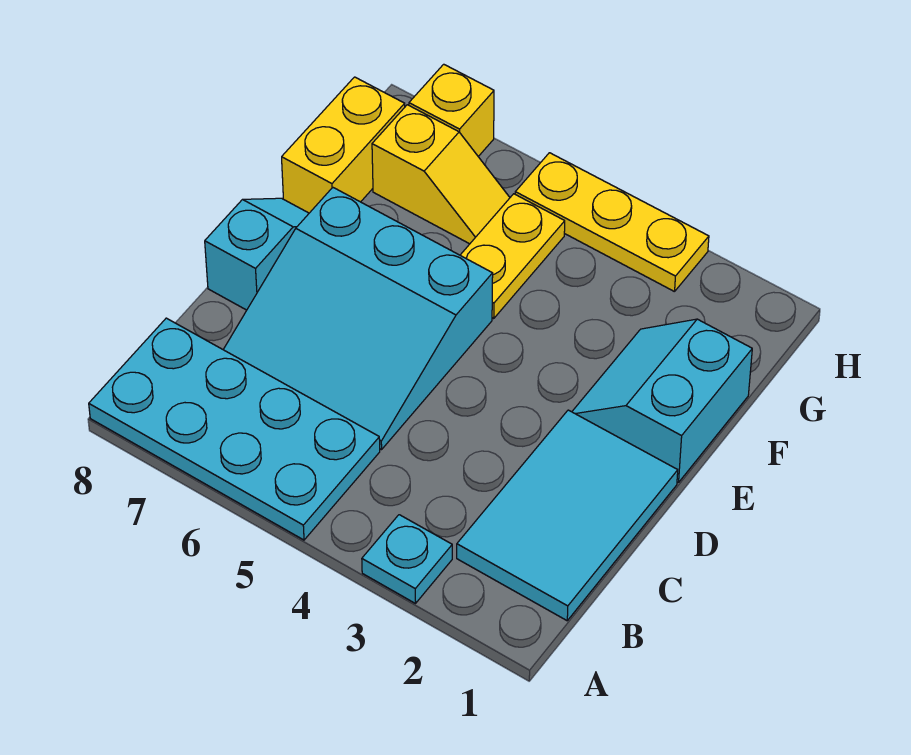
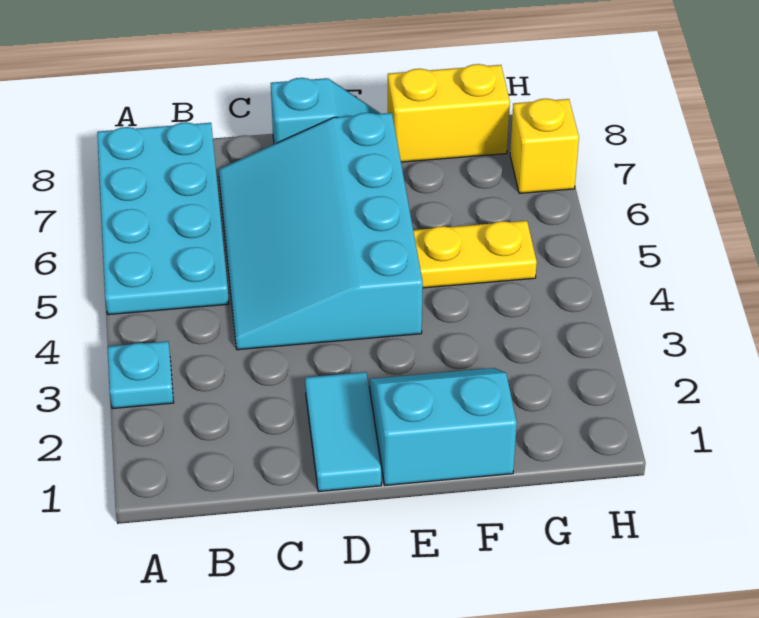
cyan 2x3 tile [457,410,678,621] -> cyan 1x2 tile [305,372,381,492]
cyan 3x3 slope [223,187,493,450] -> cyan 3x4 slope [219,113,423,350]
yellow 1x2 slope [372,105,510,244] -> none
yellow 1x3 plate [515,153,709,292] -> none

